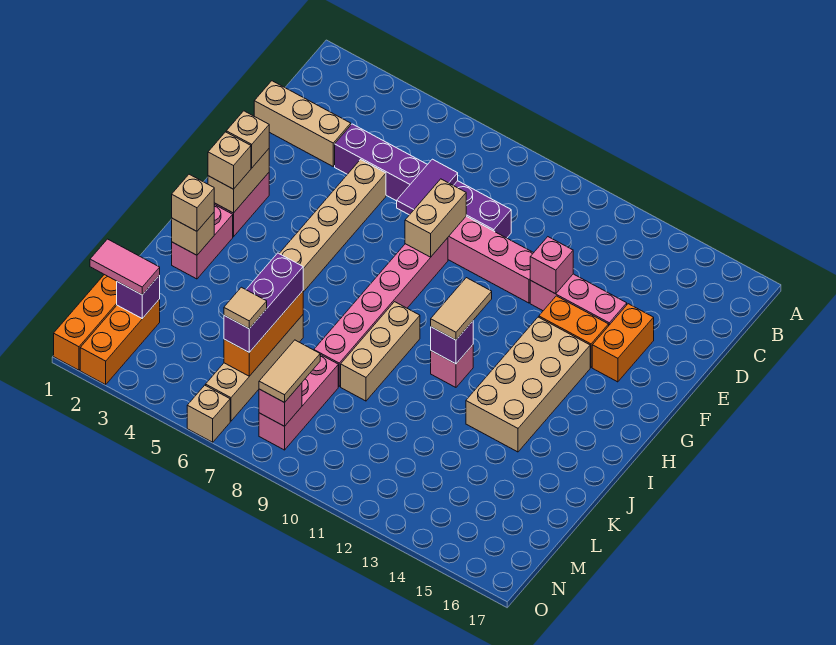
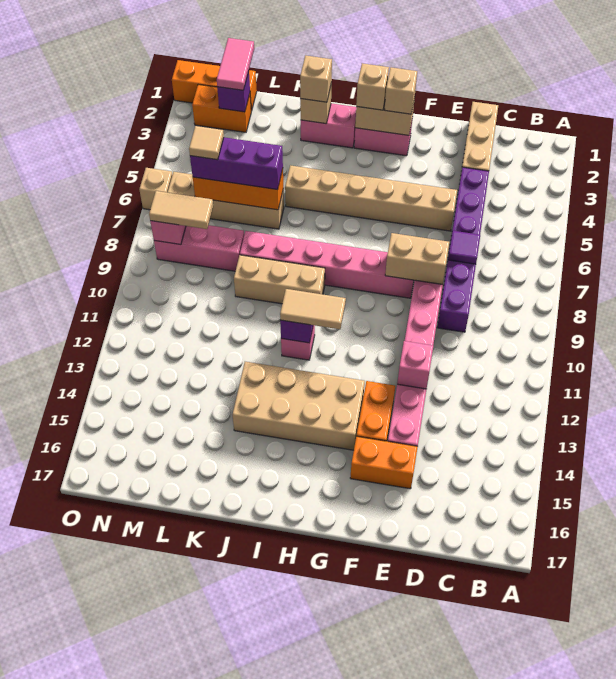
purple 1x2 tile [397,159,458,215] -> purple 1x1 tile [448,231,480,264]
orange 1x3 brick [80,299,160,385] -> orange 1x2 brick [192,85,251,132]

